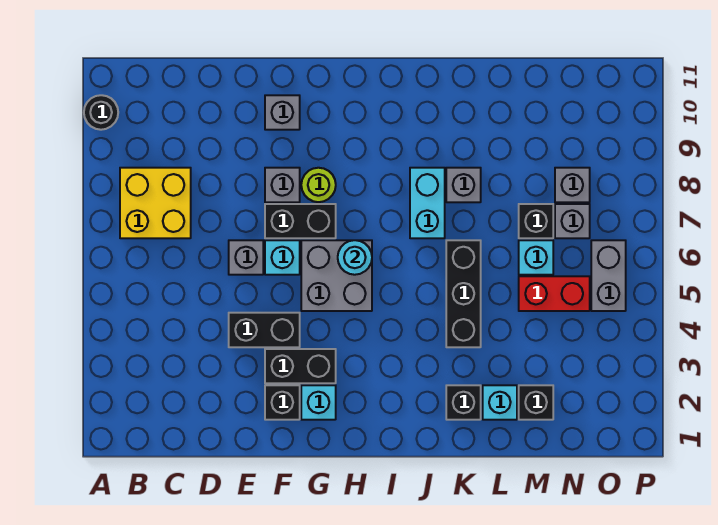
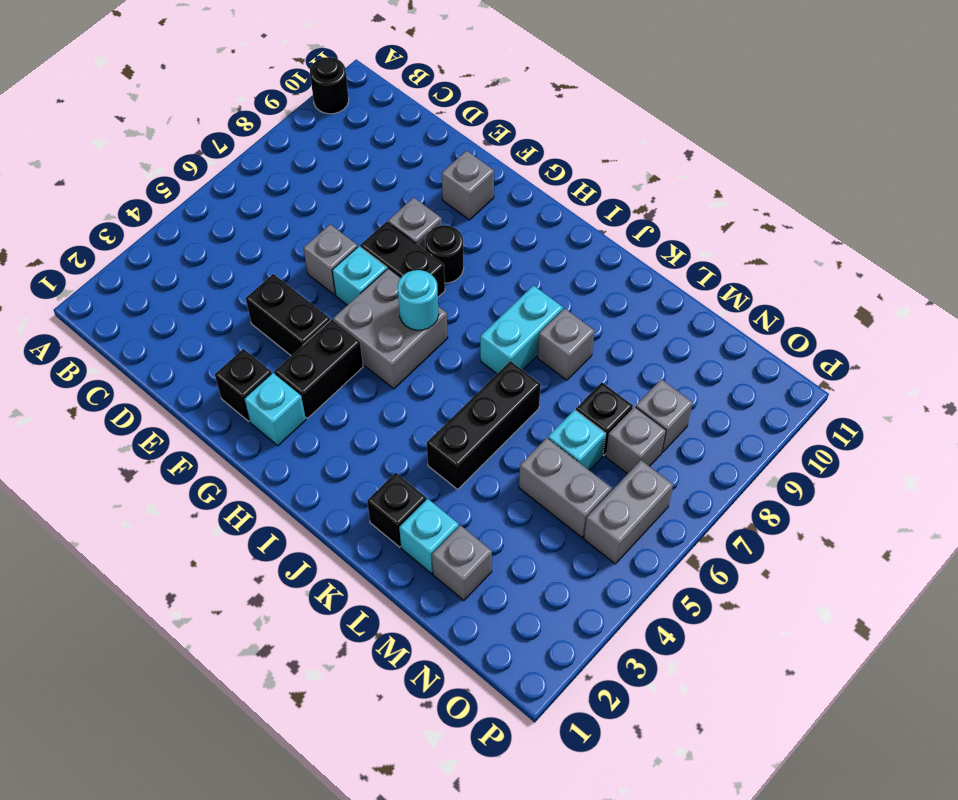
yellow 2x2 brick [120,168,191,238] -> none
black 1x2 brick [265,349,336,383] -> black 1x2 brick turned to [274,320,363,418]
lime 1x1 round brick [301,168,336,202] -> black 1x1 round brick [425,225,464,283]
black 1x1 brick [519,385,553,420] -> grey 1x1 brick [432,525,492,600]
red 1x2 brick [519,276,590,311] -> grey 1x2 brick [519,438,612,538]

